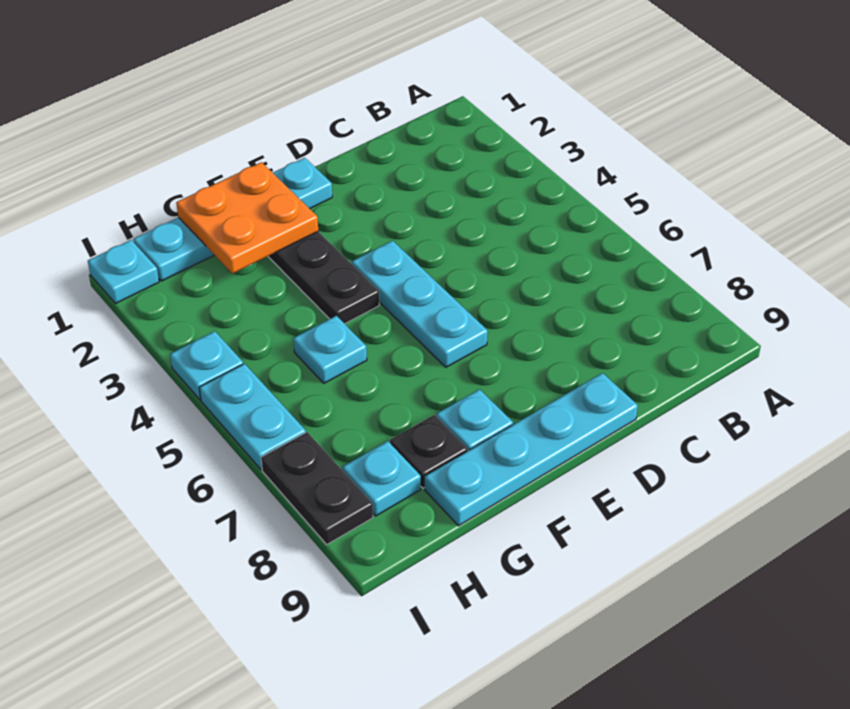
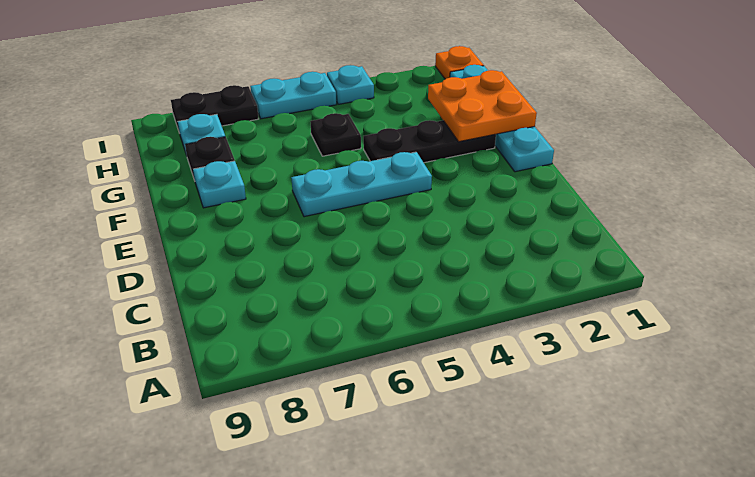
cyan 1x4 plate [425,373,638,526] -> none
cyan 1x1 plate [293,316,367,383] -> black 1x1 plate [310,113,361,156]
cyan 1x1 plate [88,240,159,304] -> orange 1x1 plate [435,46,484,79]

